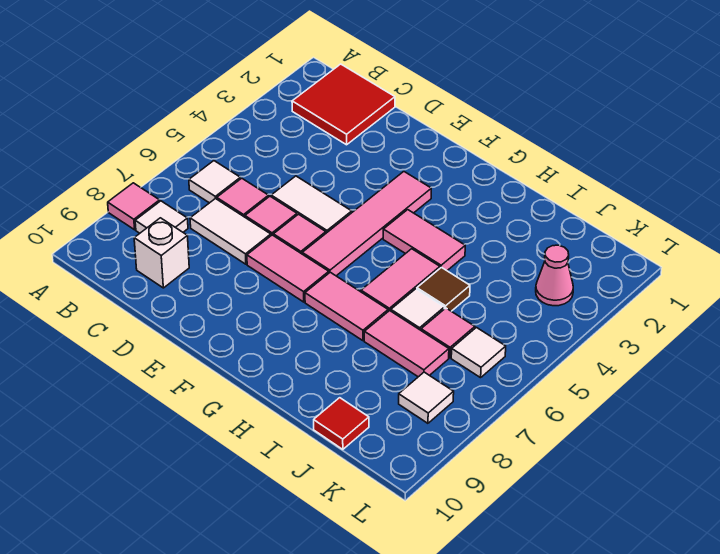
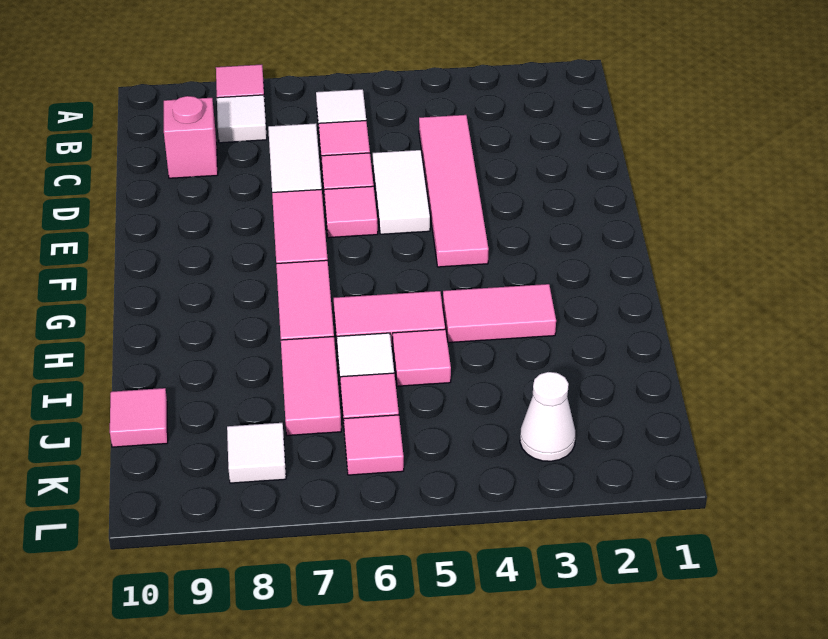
red 2x2 tile [292,64,395,145] -> none
white 1x1 brick [134,218,189,288] -> pink 1x1 brick [164,96,218,178]
pink 1x4 tile [302,172,431,276] -> pink 1x4 tile turned to [419,115,489,267]
pink 1x2 tile [383,210,465,271] -> pink 1x2 tile turned to [443,284,556,343]
brown 1x1 tile [417,267,470,311] -> pink 1x1 tile [393,329,451,386]
red 1x1 tile [314,398,369,449] -> pink 1x1 tile [110,388,168,447]
pink 1x1 cone [536,245,573,306] -> white 1x1 cone [520,372,575,461]
white 1x1 tile [451,328,506,378] -> pink 1x1 tile [344,415,404,475]

